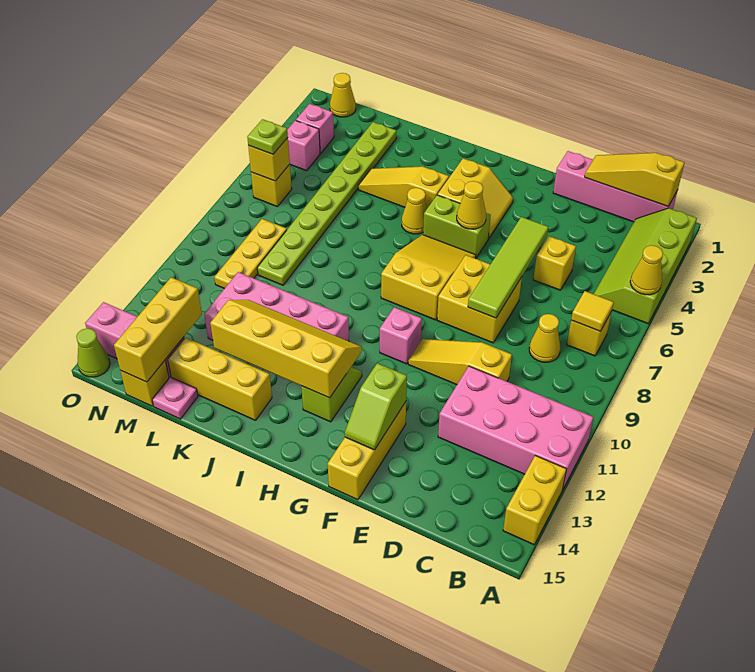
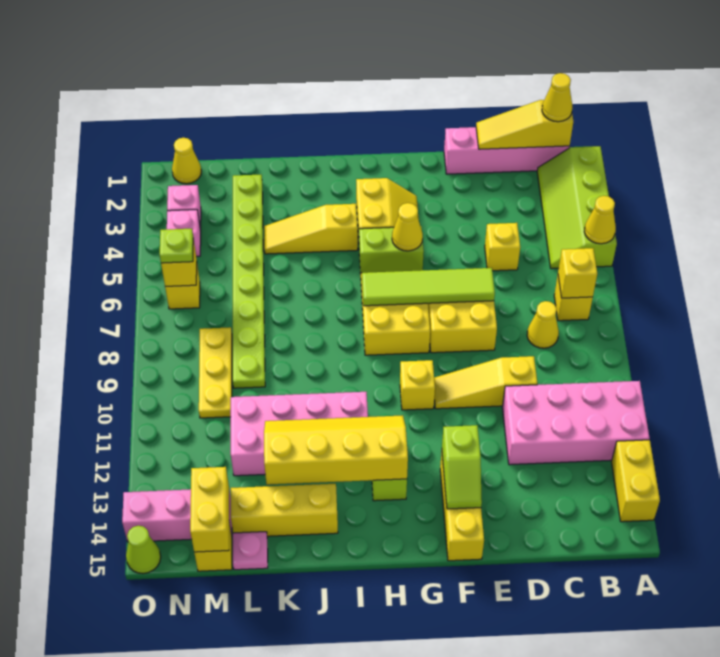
yellow 1x1 tile [571,291,614,331] -> yellow 1x1 brick [558,248,597,298]
lime 1x4 tile [468,217,548,318] -> lime 1x4 tile turned to [362,268,495,306]
pink 1x1 brick [380,307,422,364] -> yellow 1x1 brick [400,360,435,410]
yellow 1x1 cone [402,188,427,234] -> yellow 1x1 cone moved to [542,73,572,122]
yellow 1x3 brick [114,277,202,382] -> yellow 1x2 brick [190,467,229,552]

